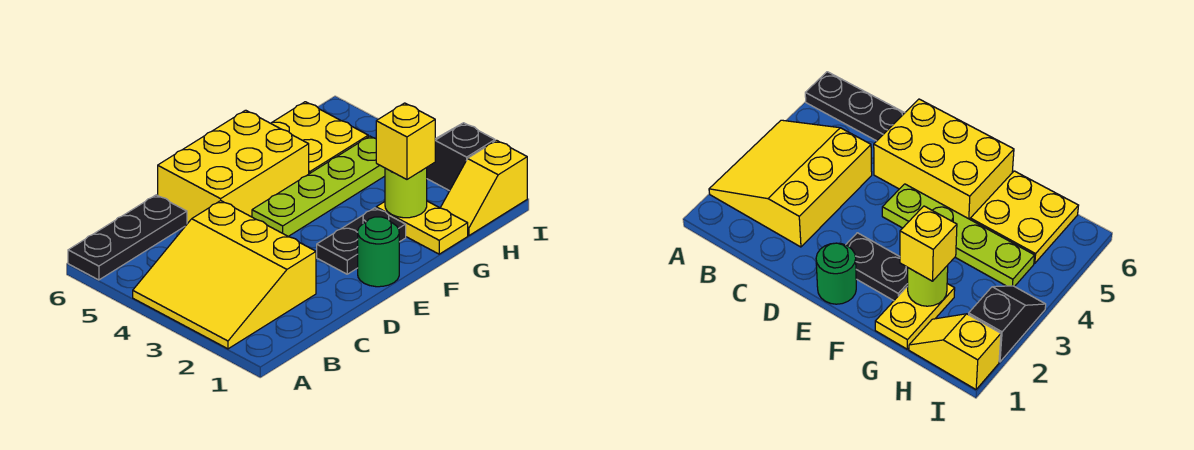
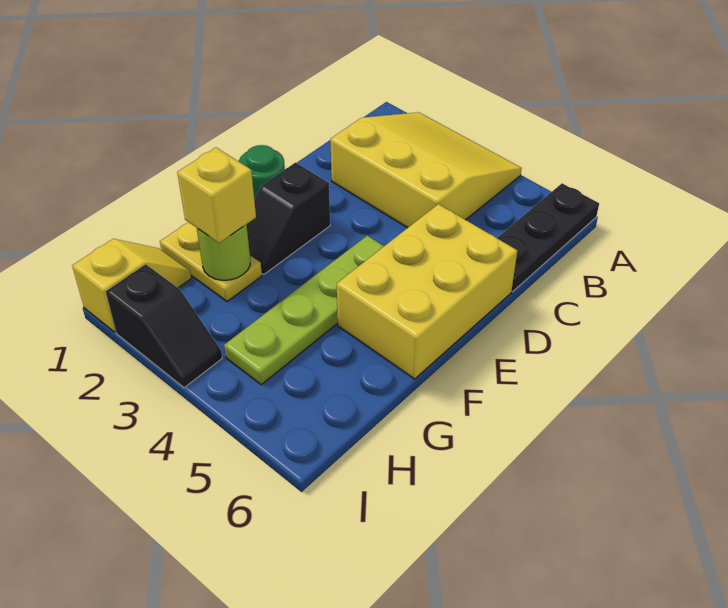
black 1x2 plate [317,208,406,274] -> black 1x2 slope [247,163,330,274]
yellow 2x2 plate [271,102,368,174] -> none

